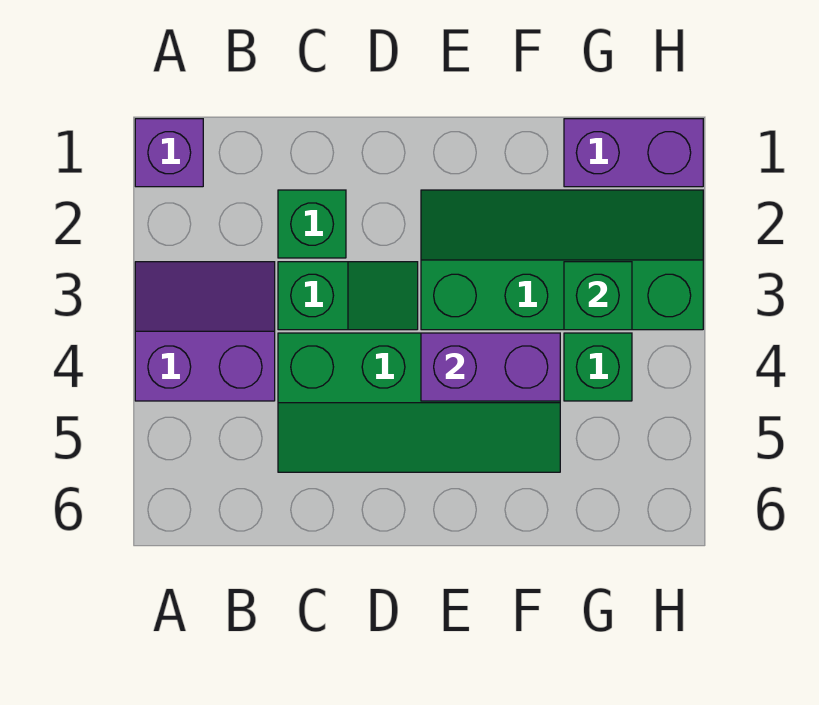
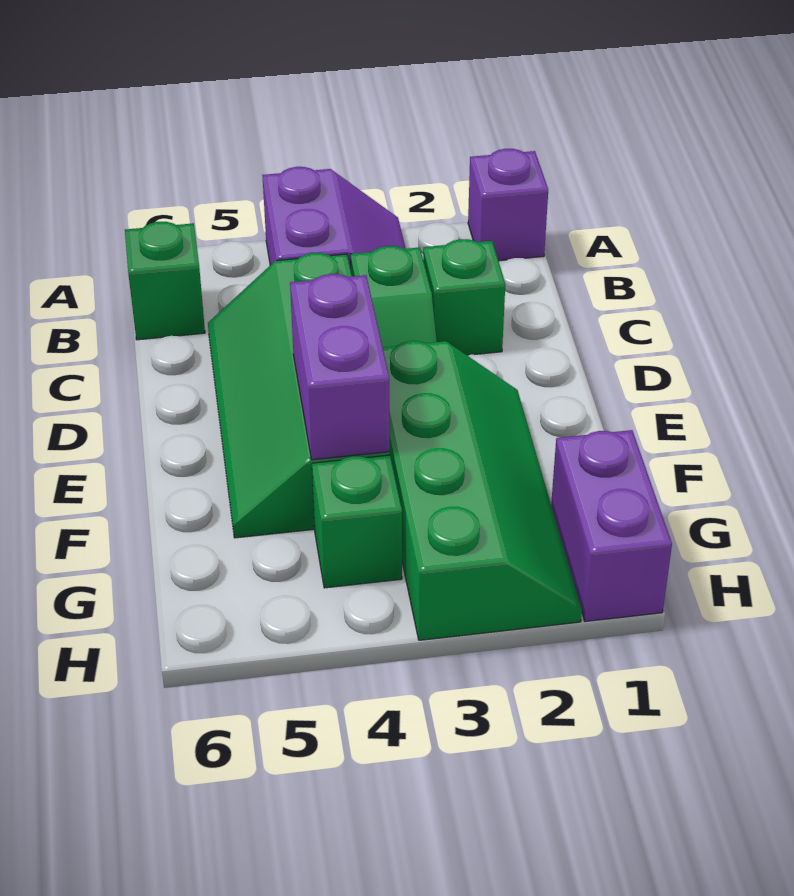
green 1x1 brick [564,262,632,330] -> green 1x1 brick moved to [125,222,205,340]

